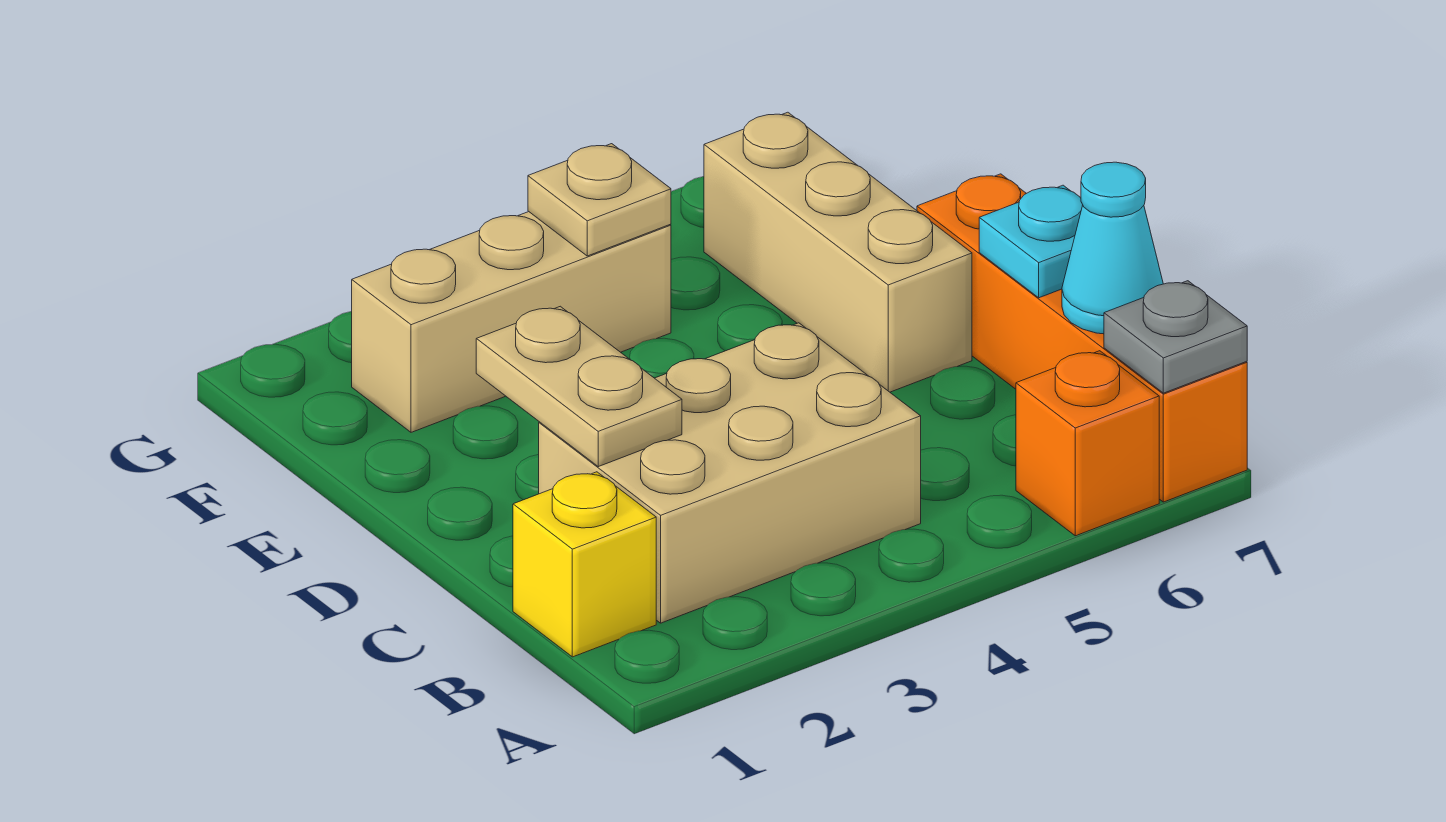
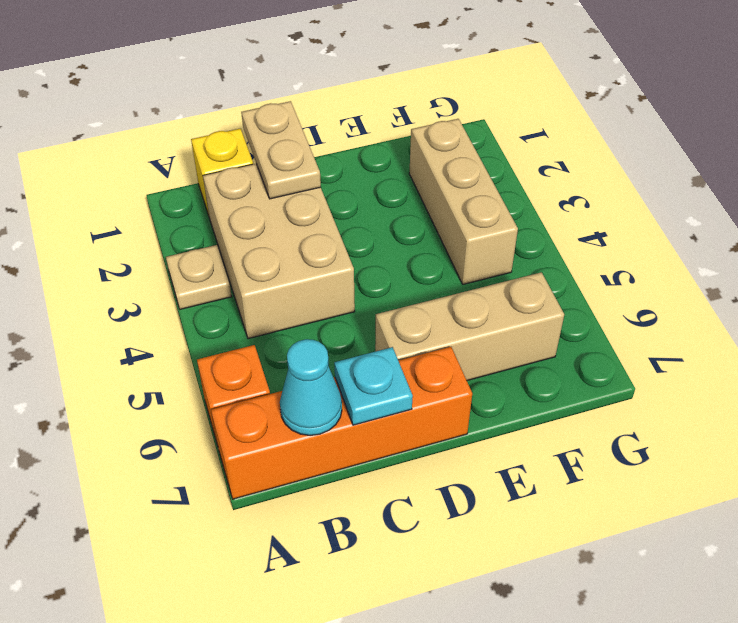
grey 1x1 plate [1104,281,1247,393] -> none
tan 1x2 plate [476,306,682,467] -> tan 1x2 plate turned to [241,101,321,199]
tan 1x1 plate [528,144,671,256] -> tan 1x1 plate moved to [166,245,232,309]

